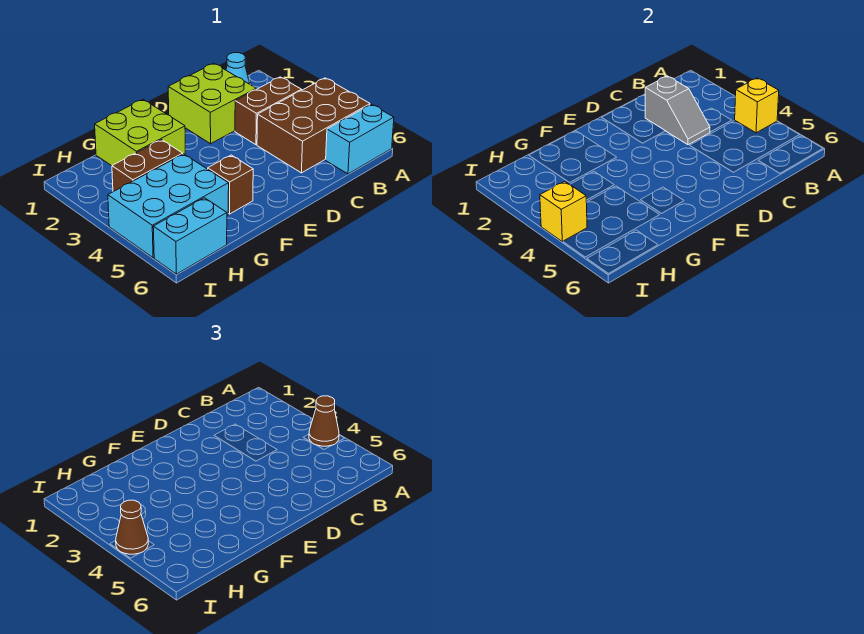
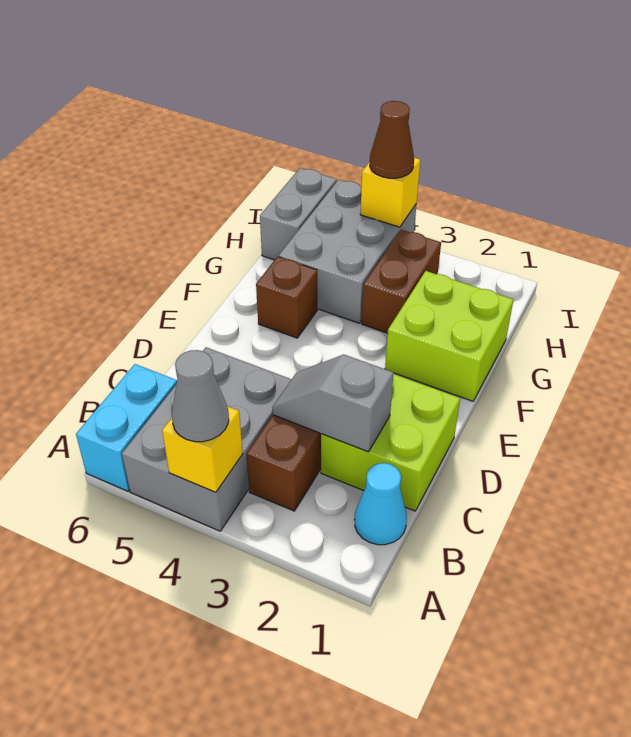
brown 2x3 brick [257,78,370,173] -> grey 2x3 brick [122,347,291,531]
brown 1x1 cone [309,396,339,446] -> grey 1x1 cone [172,350,229,442]
cyan 2x3 brick [108,154,229,258] -> grey 2x3 brick [279,180,417,323]
cyan 1x2 brick [153,198,227,274] -> grey 1x2 brick [260,168,337,260]

